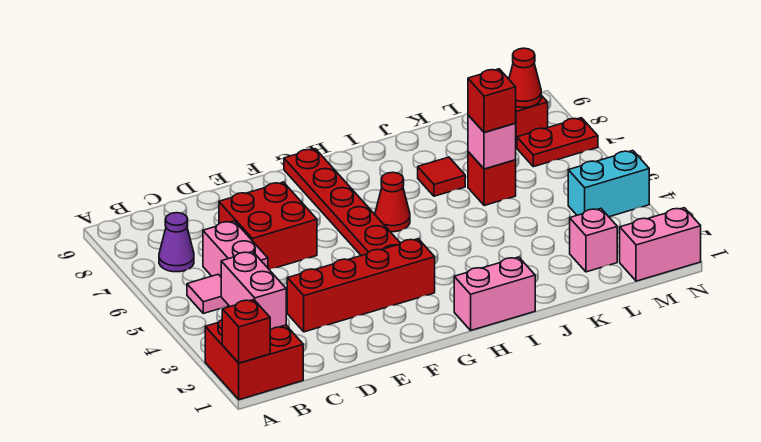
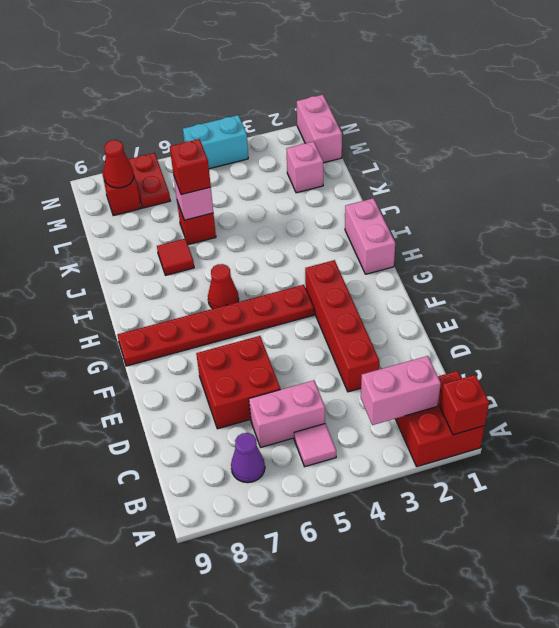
cyan 1x2 brick [568,151,649,217] -> cyan 1x2 brick turned to [183,115,248,169]

